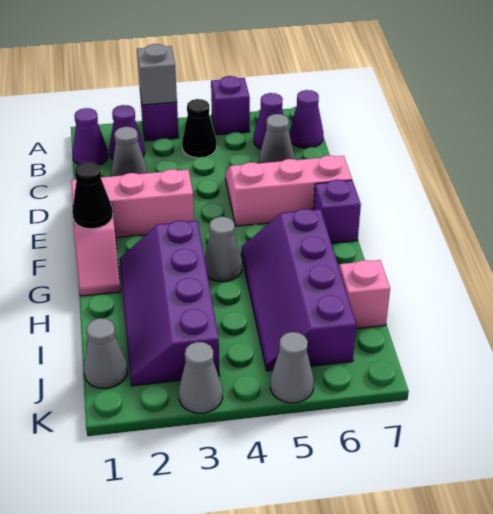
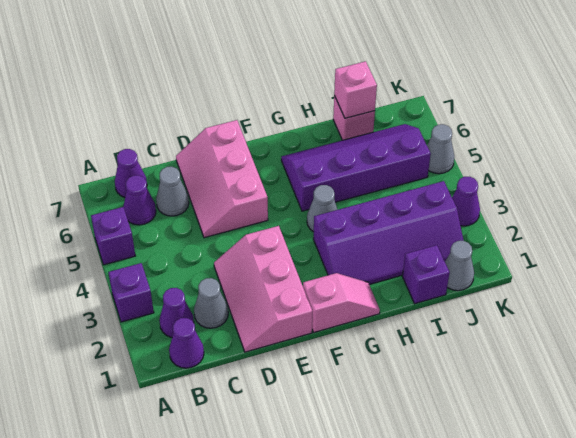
grey 1x1 brick [137,44,177,105] -> none
black 1x1 cone [182,99,217,158] -> none
black 1x1 cone [72,162,113,229] -> none
purple 1x1 brick [314,180,361,243] -> purple 1x1 brick moved to [403,245,450,304]
purple 2x4 slope [241,209,356,371] -> purple 2x4 slope turned to [281,124,431,211]
none -> pink 1x1 brick [334,61,377,118]
grey 1x1 cone [179,342,223,413] -> purple 1x1 cone [452,177,480,226]

